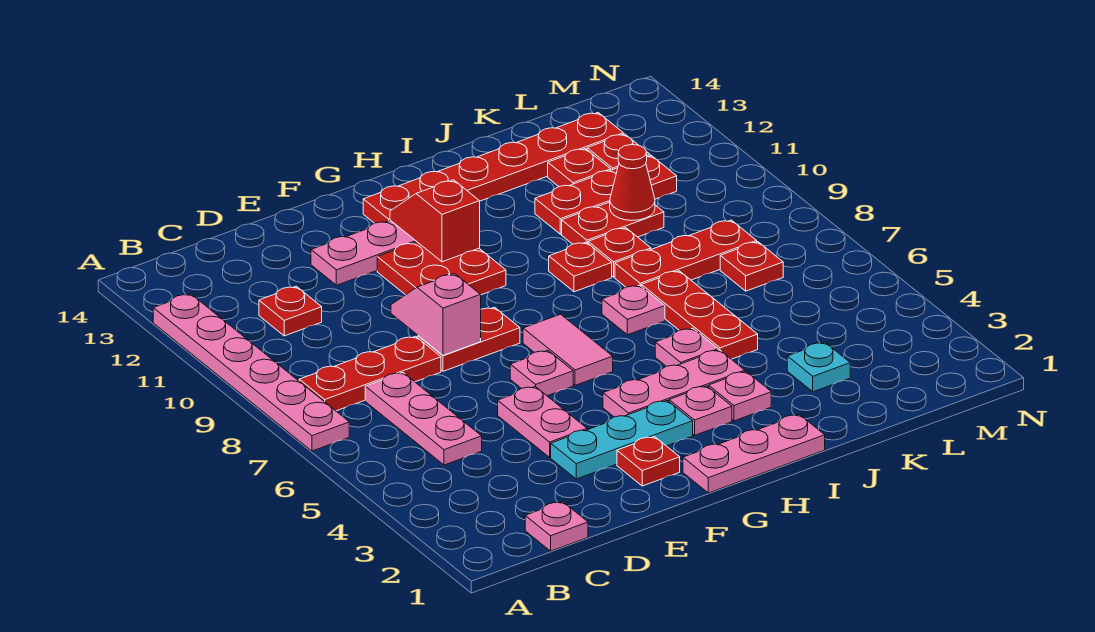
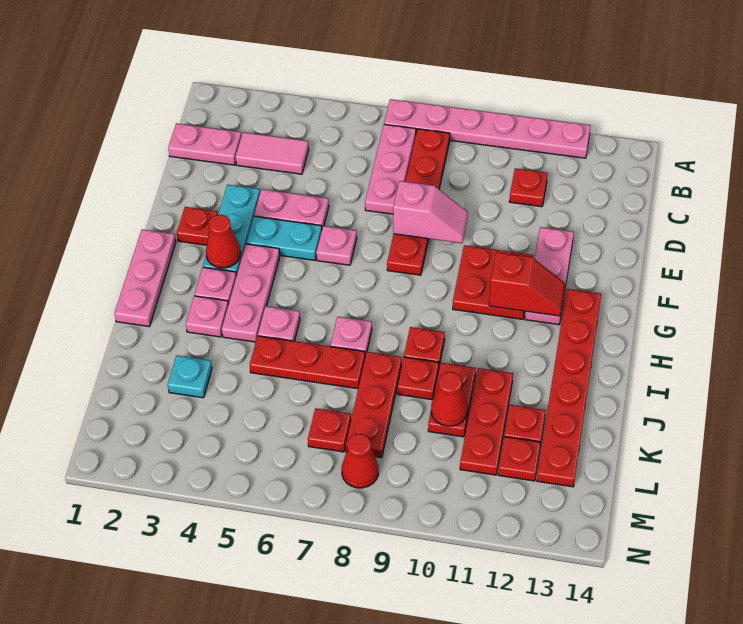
pink 1x1 plate [525,502,588,551] -> pink 1x2 plate [168,123,242,165]
pink 1x3 plate [365,373,482,465] -> pink 1x3 plate turned to [365,124,416,214]
none -> cyan 1x2 plate [246,216,322,260]
none -> red 1x1 cone [206,215,241,268]
pink 1x2 tile [523,314,613,385] -> pink 1x2 tile moved to [235,132,309,174]
none -> red 1x1 cone [342,434,378,488]

